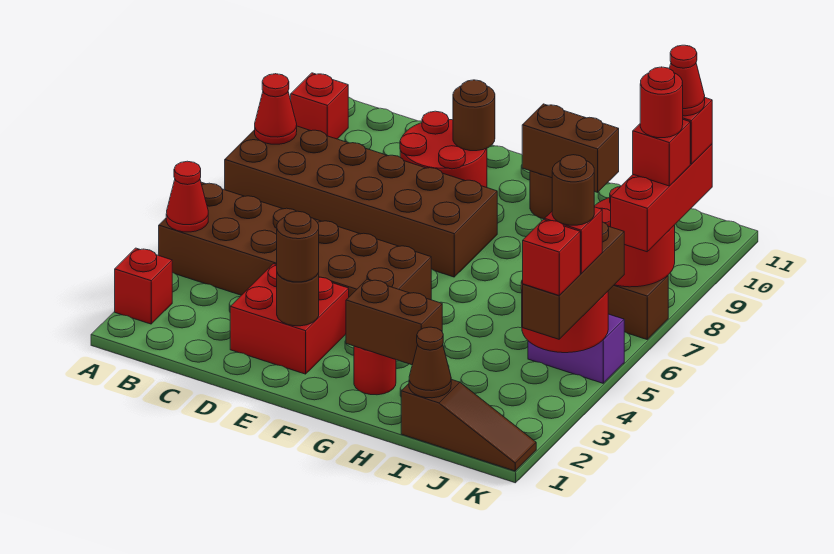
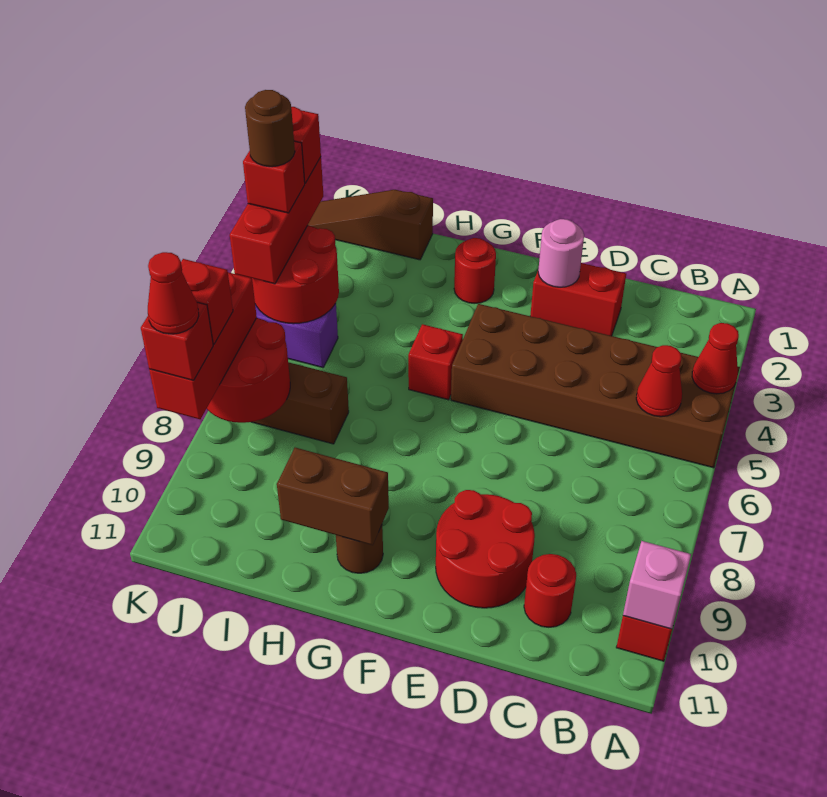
red 1x1 brick [115,248,172,324] -> red 1x1 brick moved to [408,324,463,400]
brown 2x6 brick [225,126,497,277] -> none
red 1x1 cone [255,74,297,144] -> red 1x1 cone moved to [636,345,682,417]
none -> pink 1x1 brick [623,541,691,629]
red 2x2 brick [230,264,349,374] -> red 1x2 brick [530,263,626,336]
brown 1x1 round brick [277,273,319,326] -> pink 1x1 round brick [538,219,584,287]
brown 1x1 round brick [277,211,319,282] -> none
brown 1x1 round brick [453,80,495,151] -> none
brown 1x2 brick [346,279,442,365] -> none
brown 1x1 cone [409,327,451,398] -> none
brown 1x3 brick [523,222,624,339] -> red 1x3 brick [230,157,323,284]
red 1x1 round brick [640,67,683,138] -> red 1x1 round brick moved to [524,554,576,627]

